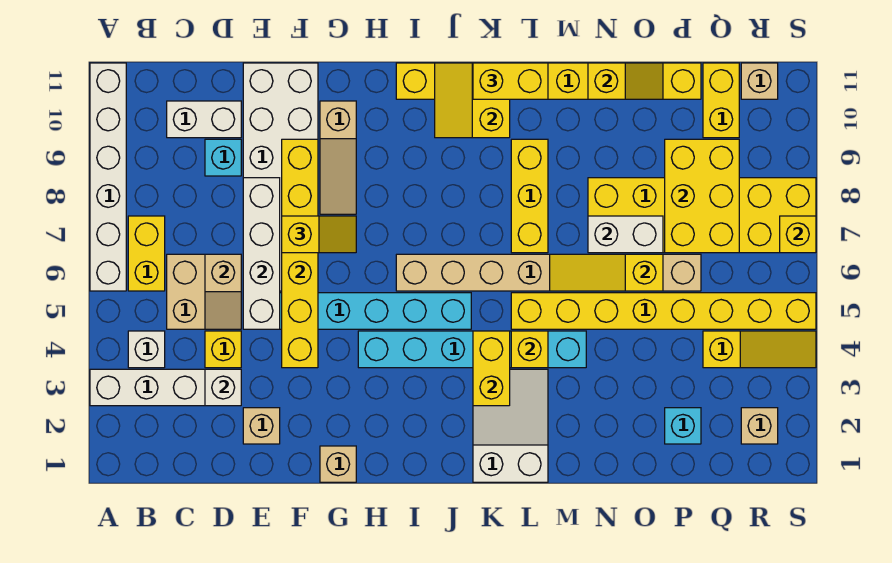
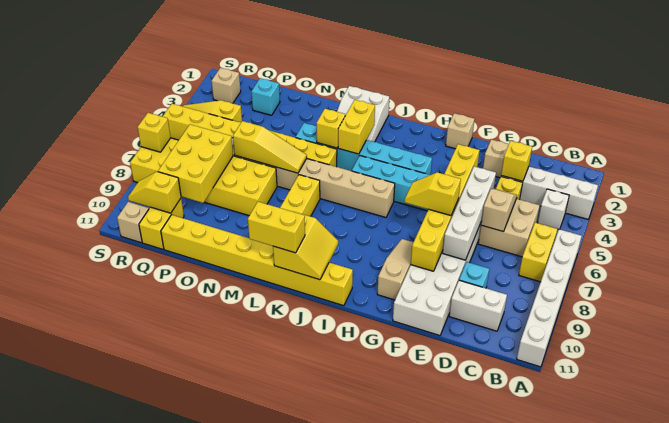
white 1x1 brick [205,369,241,406] -> yellow 1x1 brick [501,141,532,181]
white 1x2 brick [588,216,663,253] -> none
yellow 1x2 slope [588,63,663,99] -> yellow 1x2 slope moved to [128,172,181,213]

